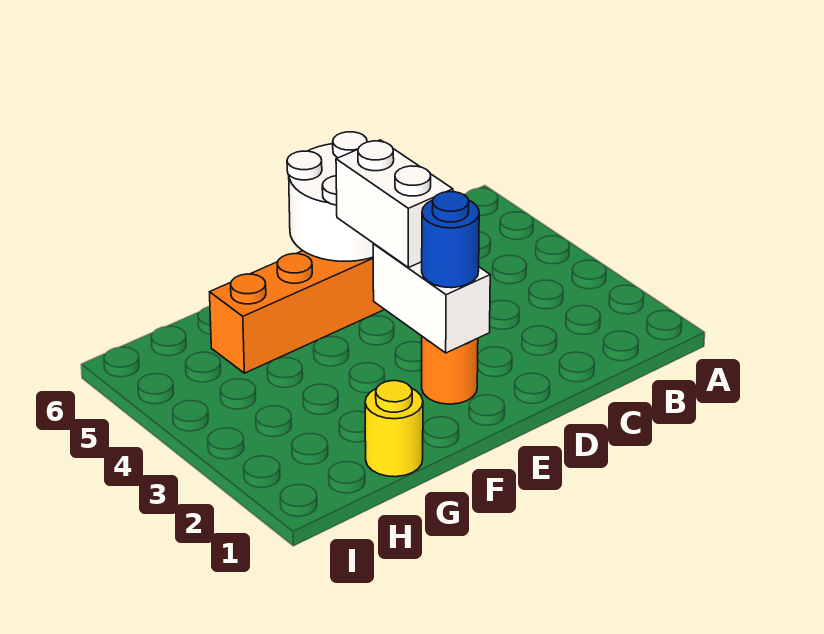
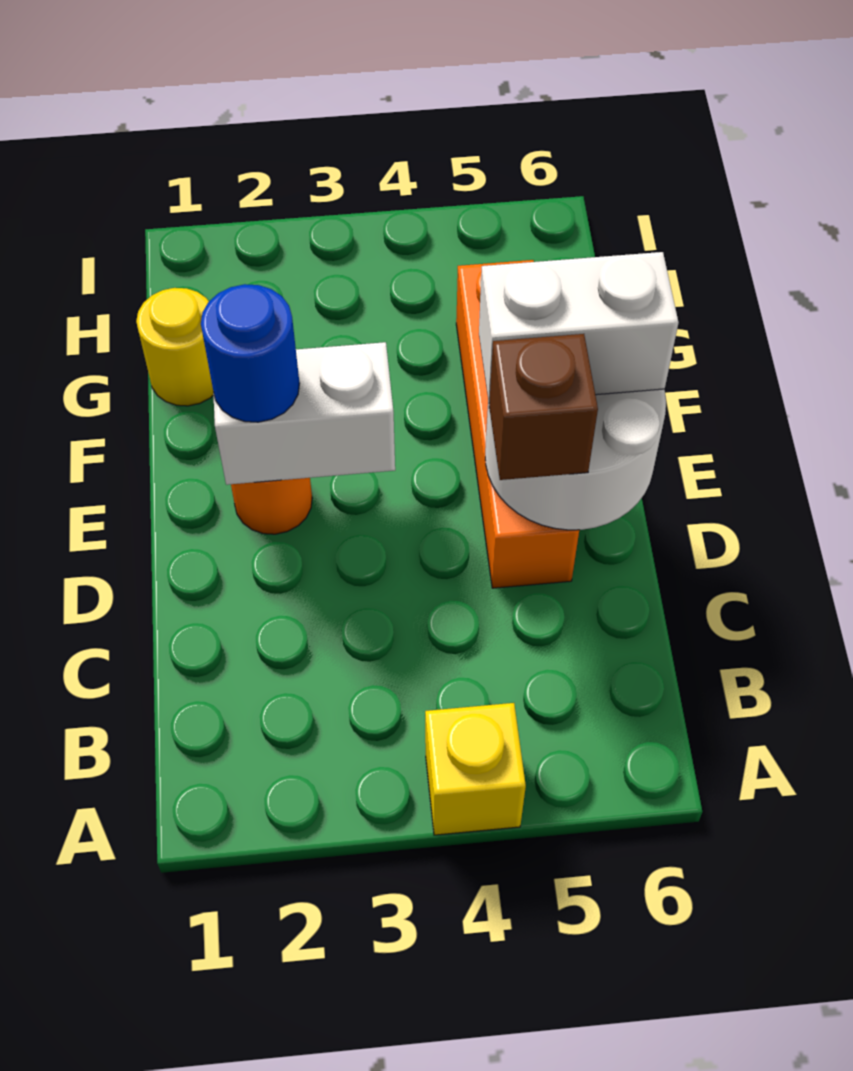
none -> yellow 1x1 brick [425,703,526,835]
none -> brown 1x1 brick [489,334,598,480]
white 1x2 brick [336,140,453,268] -> white 1x2 brick moved to [479,252,679,403]

